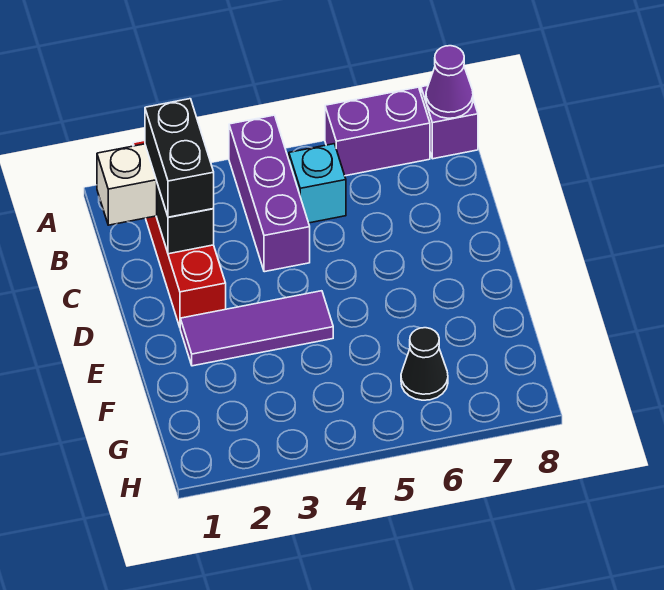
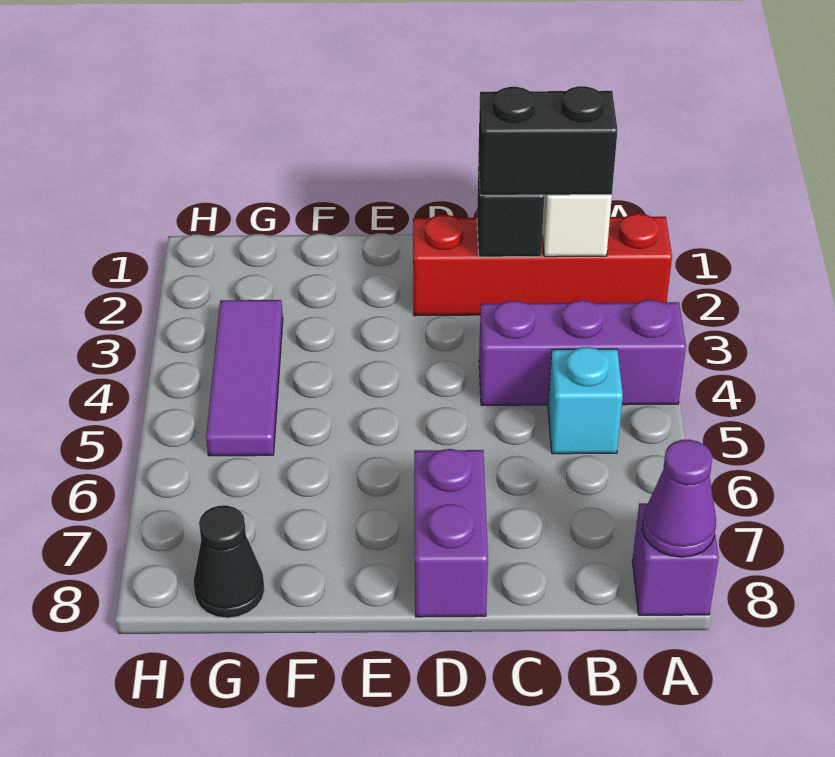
purple 1x2 brick [325,87,430,176] -> purple 1x2 brick moved to [414,449,488,617]
purple 1x3 tile [180,291,333,366] -> purple 1x3 tile moved to [206,300,283,456]
black 1x1 cone [401,328,448,400] -> black 1x1 cone moved to [193,505,265,618]

